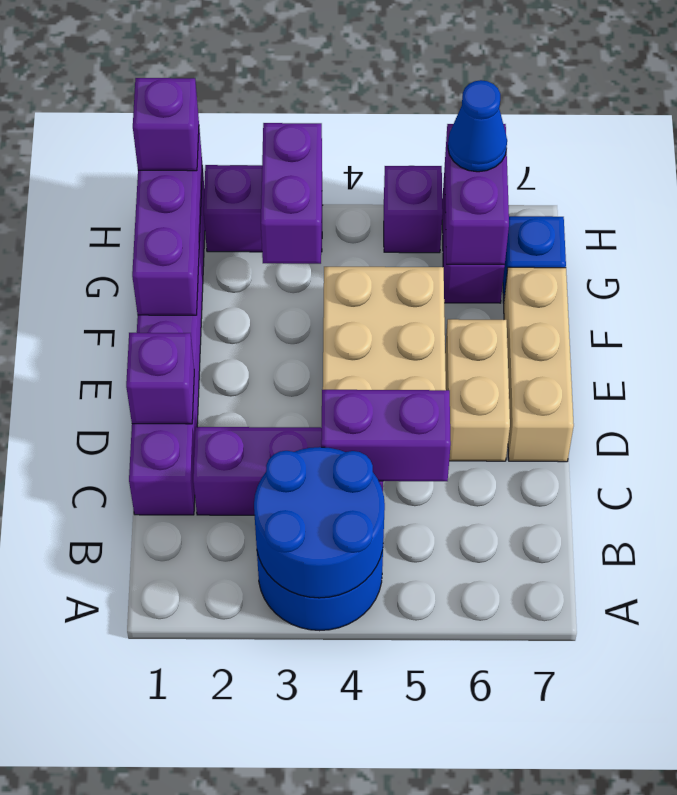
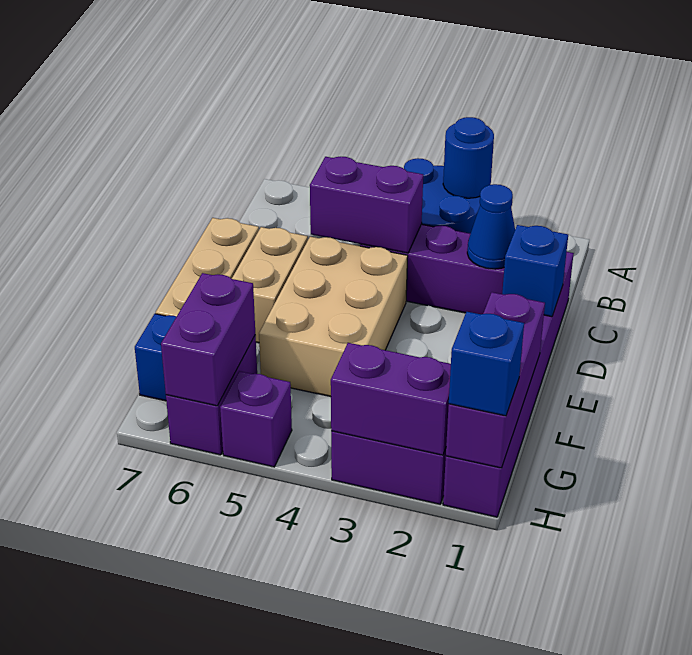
blue 2x2 round brick [254,447,385,598] -> blue 1x1 round brick [443,117,494,198]
purple 1x1 brick [126,333,194,424] -> blue 1x1 brick [502,225,568,317]
purple 1x2 brick [261,123,322,264] -> purple 1x2 brick turned to [331,343,451,455]
purple 1x1 brick [133,78,199,171] -> blue 1x1 brick [449,312,524,416]
blue 1x1 cone [448,80,507,172] -> blue 1x1 cone moved to [467,184,515,269]

